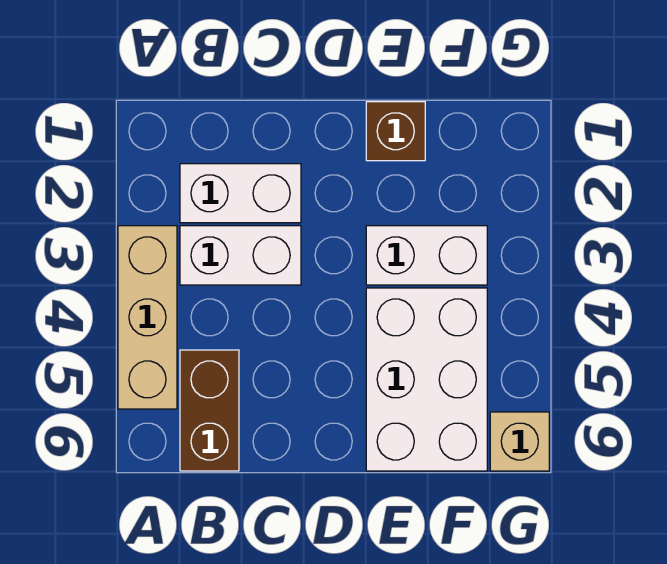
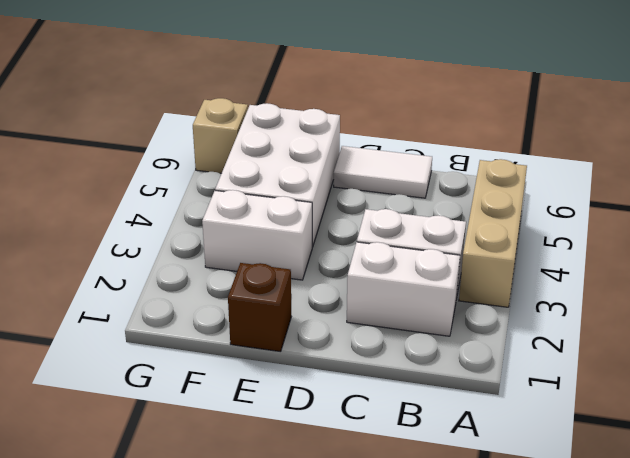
brown 1x2 brick [180,350,239,471] -> none
none -> white 1x2 tile [334,146,432,198]

